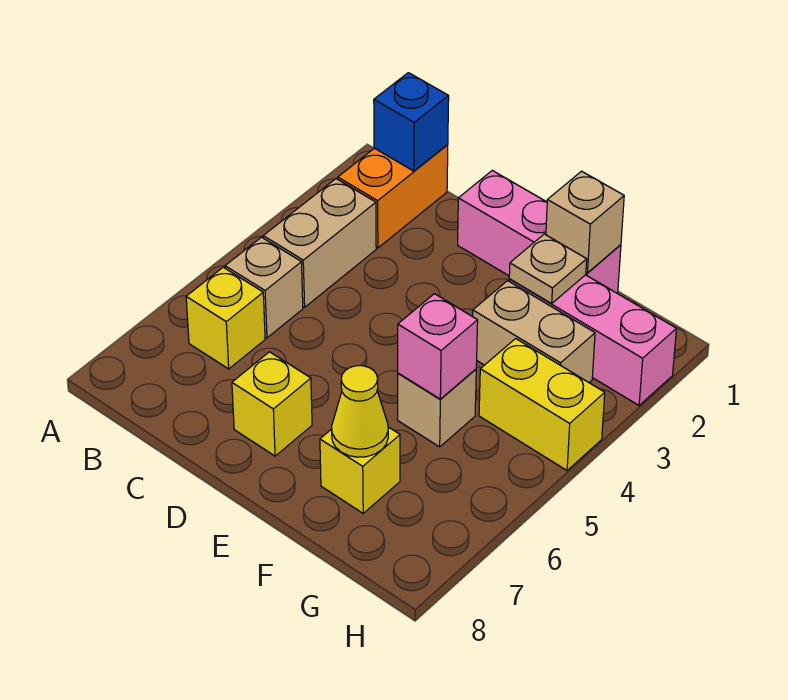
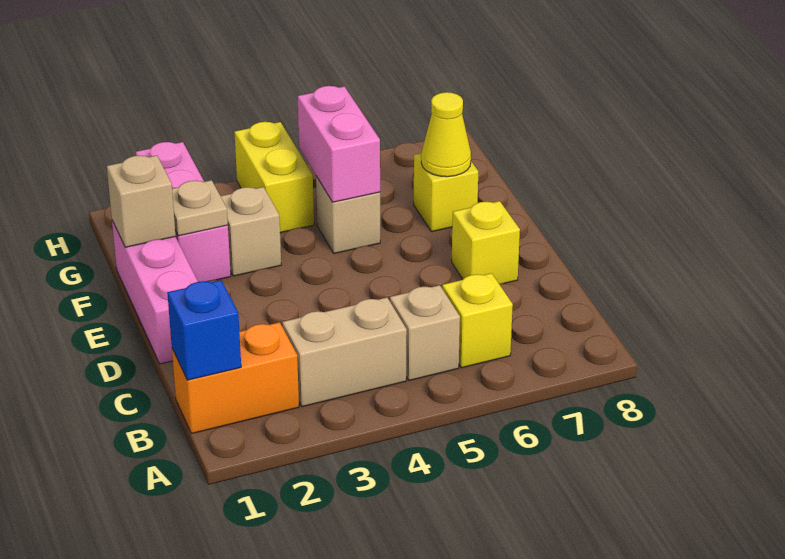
tan 1x2 brick [473,281,595,382] -> tan 1x1 brick [221,187,281,276]
pink 1x1 brick [398,294,478,399] -> pink 1x2 brick [298,86,380,202]

